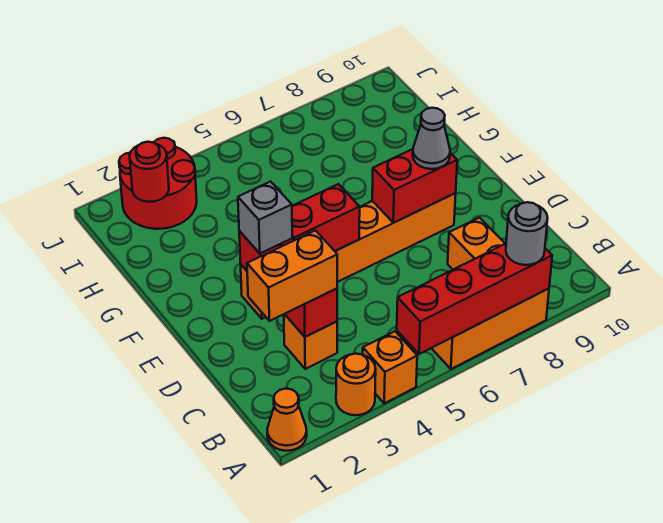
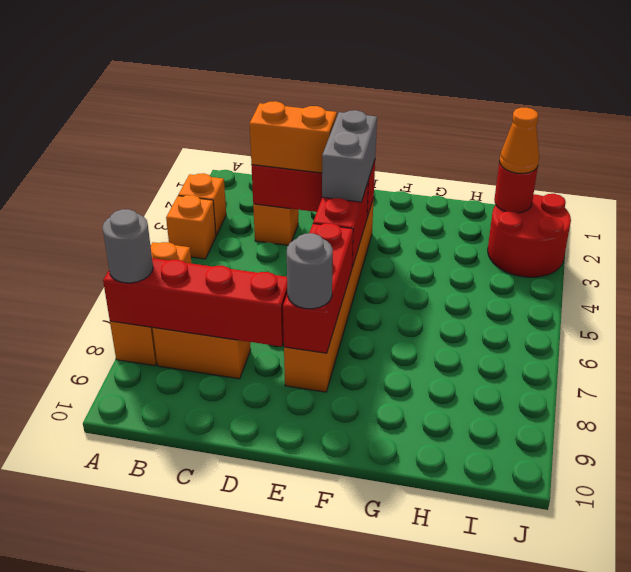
orange 1x1 cone [267,389,307,451] -> orange 1x1 cone moved to [500,108,539,173]
orange 1x1 round brick [336,353,376,415] -> orange 1x1 brick [178,173,226,236]
red 1x4 brick [397,244,552,354] -> red 1x4 brick turned to [103,258,287,347]
orange 1x2 brick [247,231,337,321] -> orange 1x2 brick turned to [250,101,337,173]
grey 1x1 brick [238,182,292,253] -> grey 1x2 brick [322,110,377,202]
red 1x2 brick [372,149,457,223] -> red 1x3 brick [283,223,353,353]
grey 1x1 cone [413,108,450,169] -> grey 1x1 round brick [287,233,333,309]

